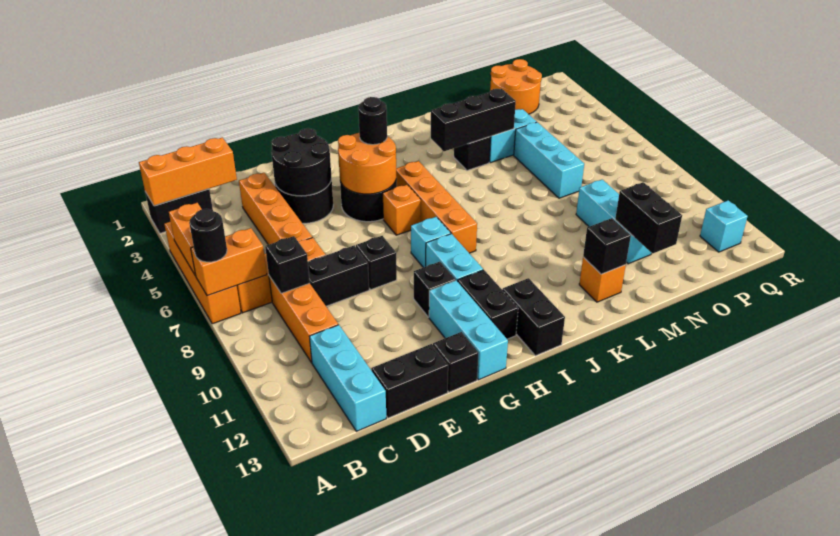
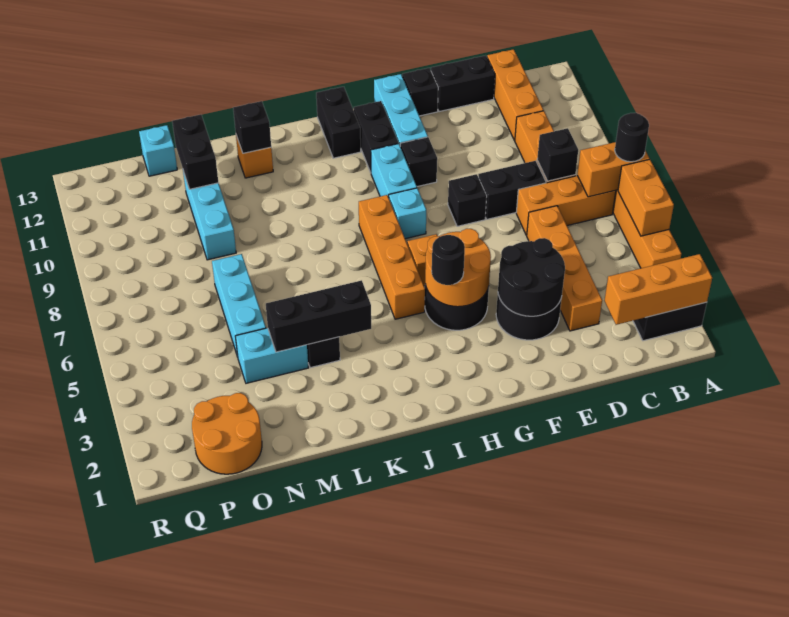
cyan 1x3 brick [310,325,386,431] -> orange 1x3 brick [487,49,543,140]
cyan 1x1 brick [700,200,748,252] -> cyan 1x1 brick moved to [139,125,177,176]

